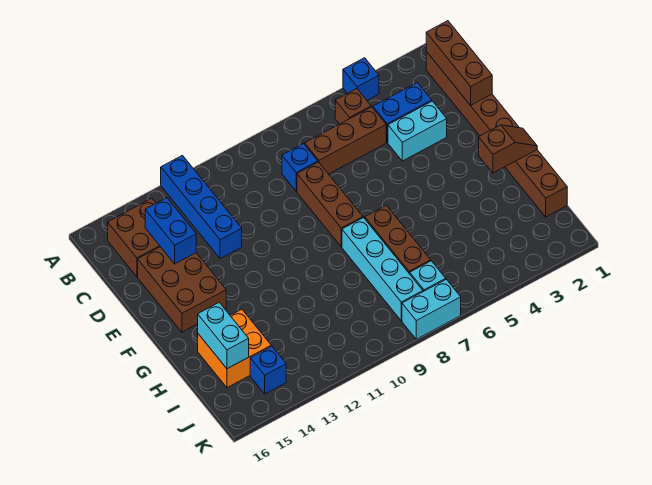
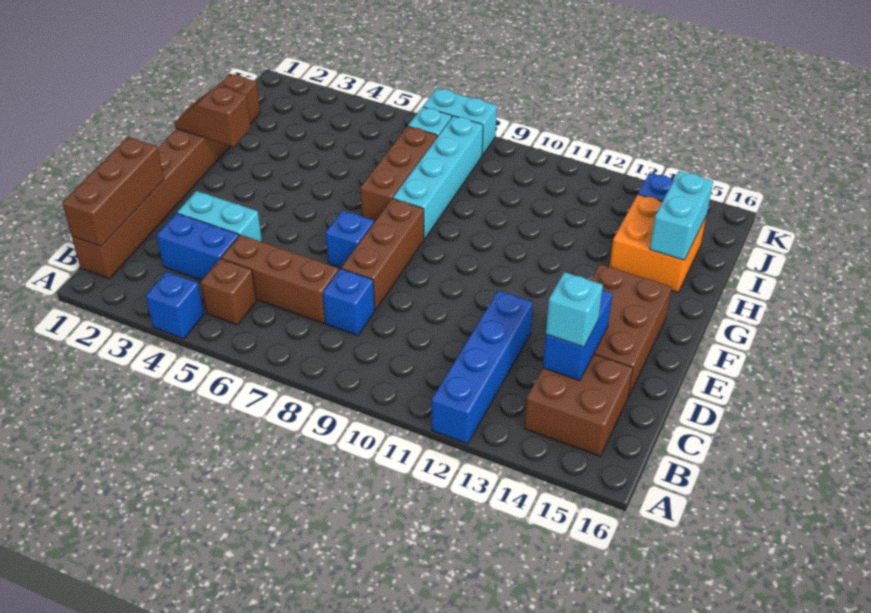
none -> cyan 1x1 brick [546,272,603,347]
none -> blue 1x1 brick [326,210,374,268]

